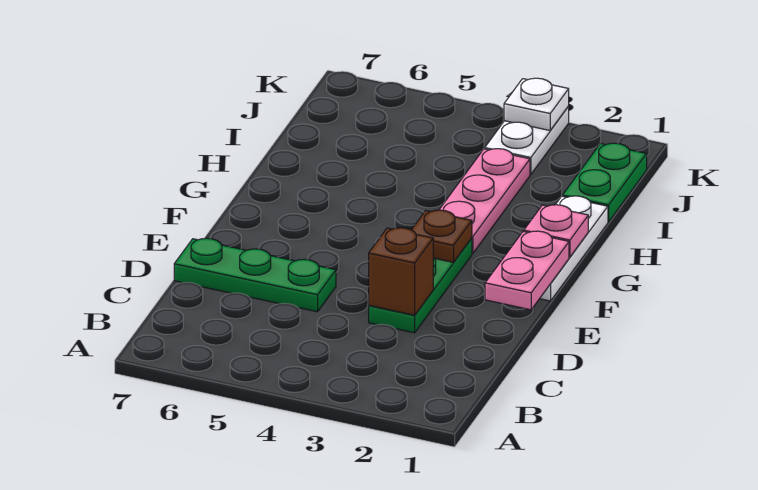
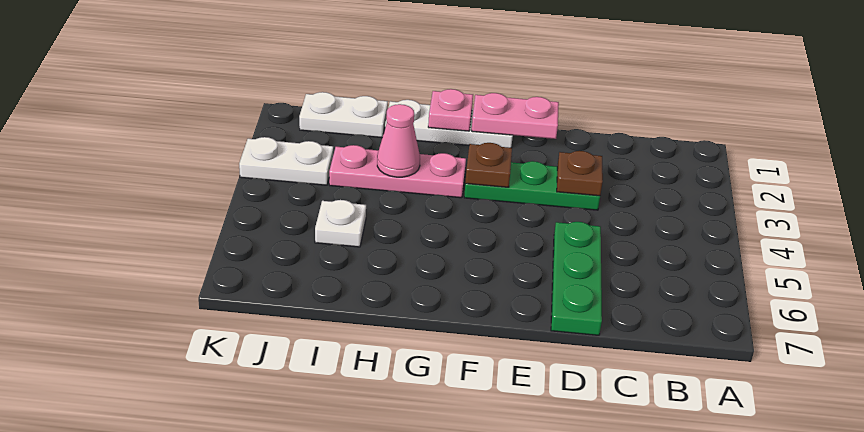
brown 1x1 brick [369,228,433,315] -> brown 1x1 plate [557,151,603,196]
none -> pink 1x1 cone [377,104,420,177]
green 1x2 plate [563,143,647,222] -> white 1x2 plate [299,92,388,138]
white 1x1 plate [504,78,569,130] -> white 1x1 plate moved to [315,200,366,247]

